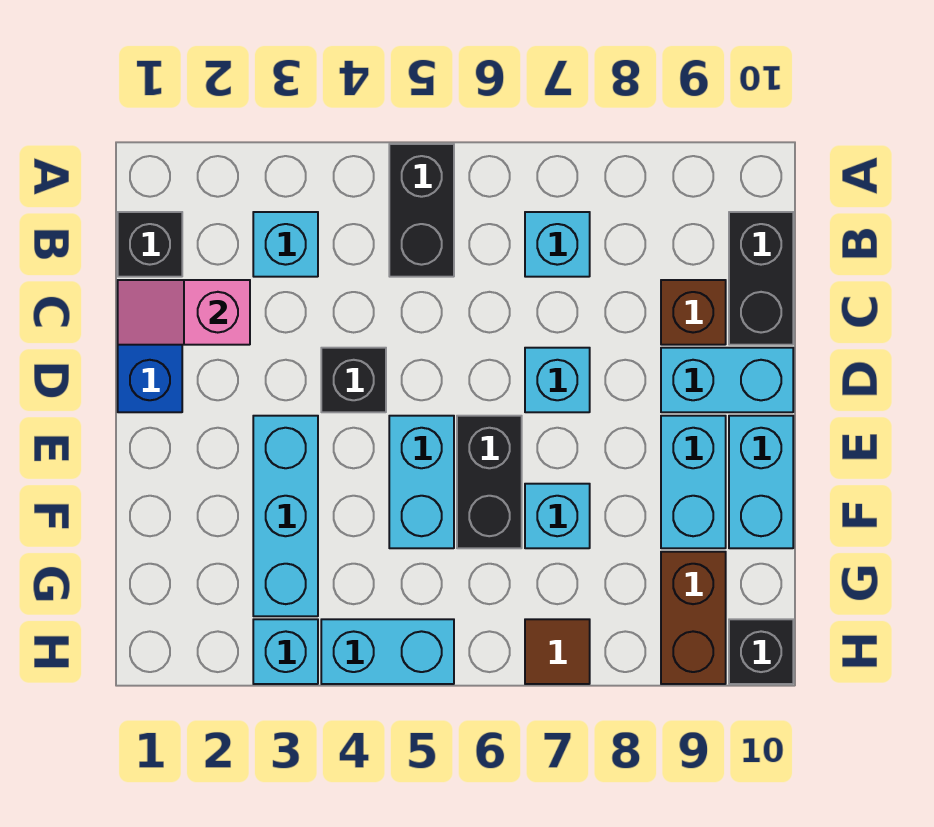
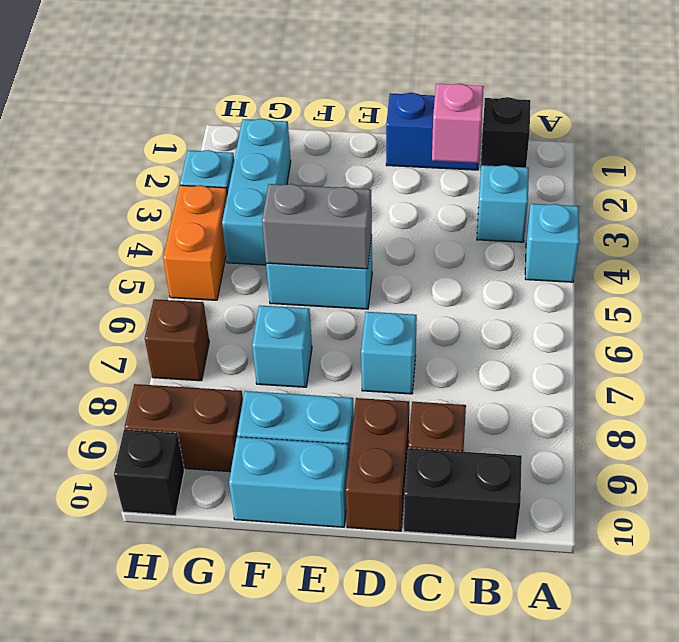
black 1x2 brick [389,144,454,277] -> none
cyan 1x1 brick [525,212,590,277] -> cyan 1x1 brick moved to [525,204,579,282]
black 1x1 brick [321,348,386,412] -> none
cyan 1x2 brick [661,348,793,412] -> brown 1x2 brick [346,398,409,531]
cyan 1x3 brick [253,416,318,616] -> cyan 1x3 brick turned to [222,119,291,265]
none -> grey 1x2 brick [262,184,372,269]
black 1x2 brick [457,416,522,548] -> none
cyan 1x2 brick [321,619,454,684] -> orange 1x2 brick [163,185,227,300]
brown 1x1 tile [525,619,590,684] -> brown 1x1 brick [145,299,209,381]

